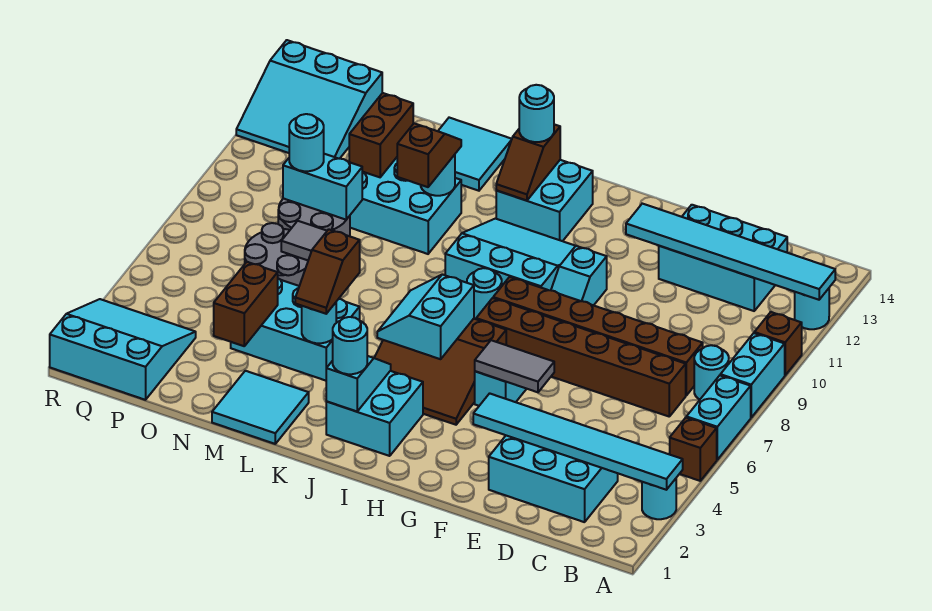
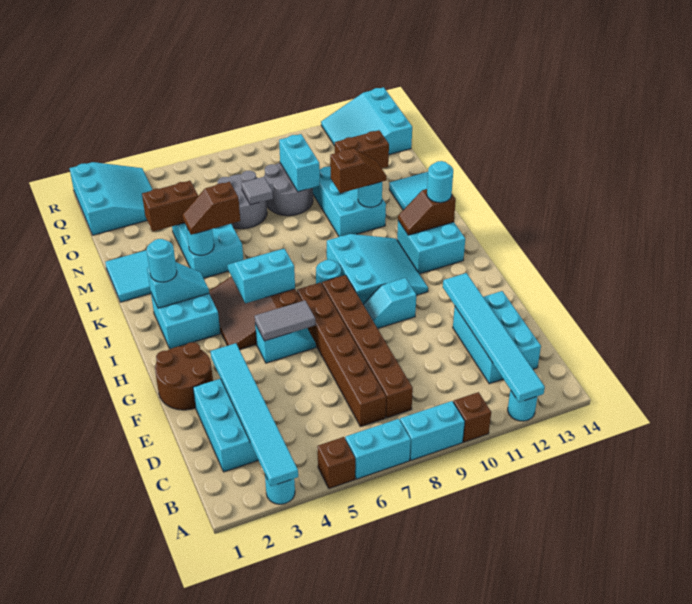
cyan 1x1 round brick [694,345,729,400] -> none
none -> brown 2x2 round brick [155,342,213,410]
grey 1x2 tile [475,340,554,392] -> grey 1x2 tile turned to [255,301,315,341]
cyan 1x1 round brick [289,114,324,171] -> none

